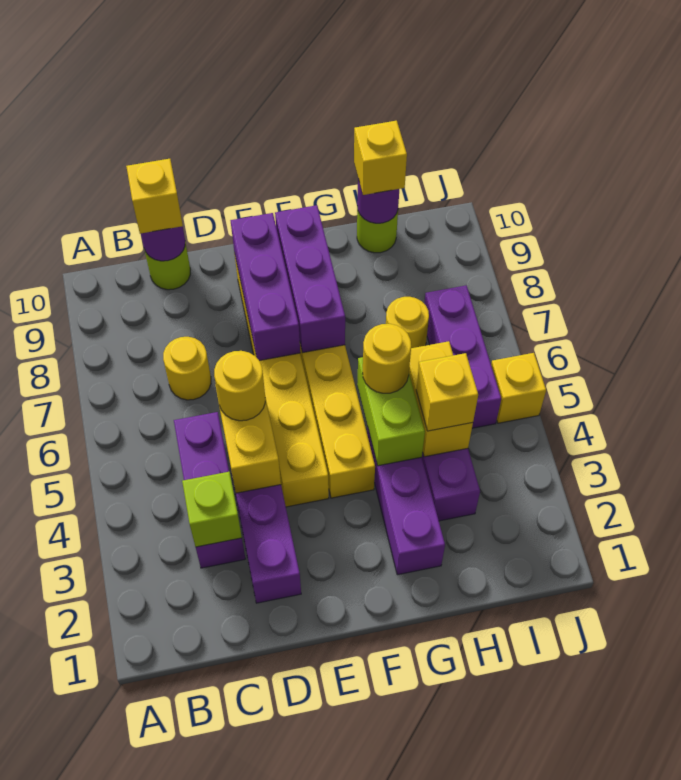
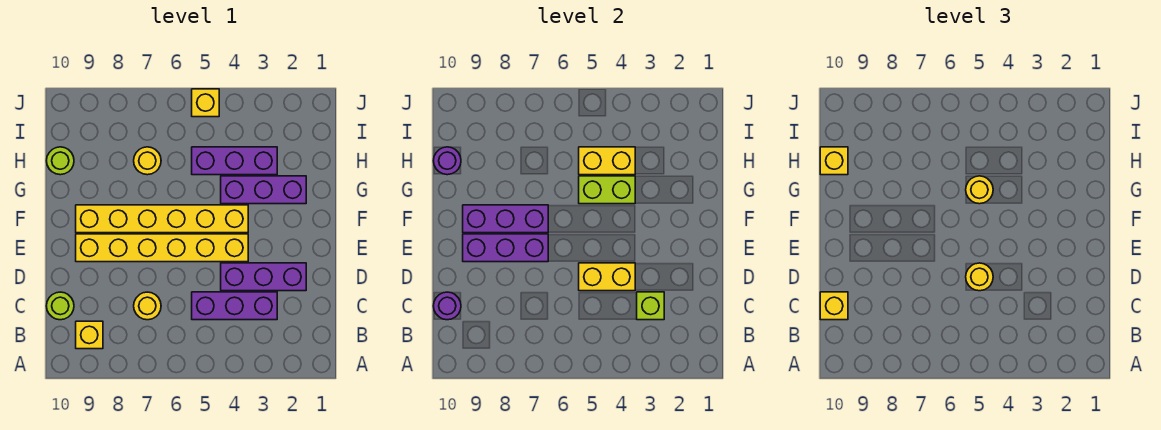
yellow 1x1 brick [416,353,478,431] -> yellow 1x1 brick moved to [76,321,103,349]
purple 1x3 brick [424,285,501,428] -> none

